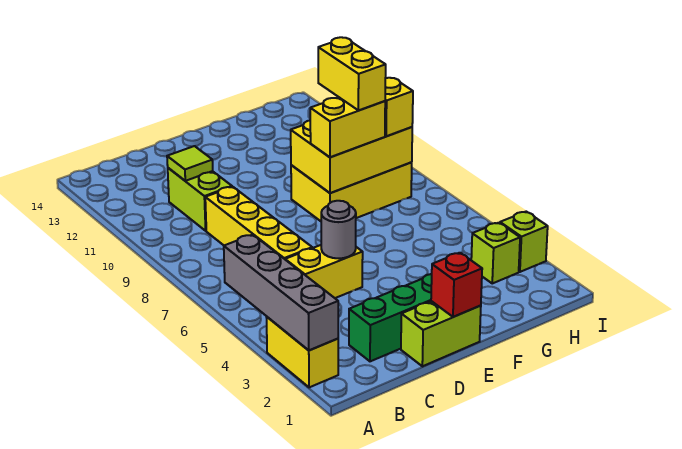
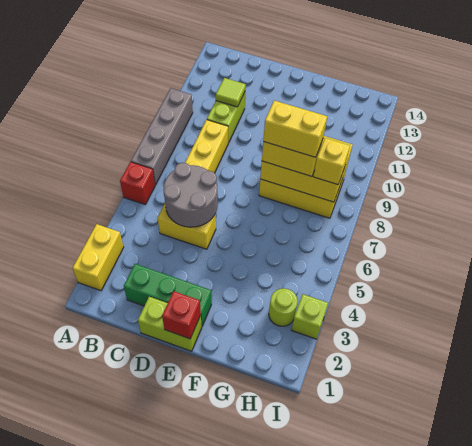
grey 1x4 brick [224,235,338,350] -> grey 1x4 brick moved to [131,88,193,185]
none -> red 1x1 brick [120,162,155,204]
grey 1x1 round brick [321,201,356,258] -> grey 2x2 round brick [164,163,218,227]
yellow 1x2 brick [318,37,386,110] -> yellow 1x2 brick turned to [263,101,327,157]
lime 1x1 brick [471,223,520,283] -> lime 1x1 round brick [269,288,298,326]

